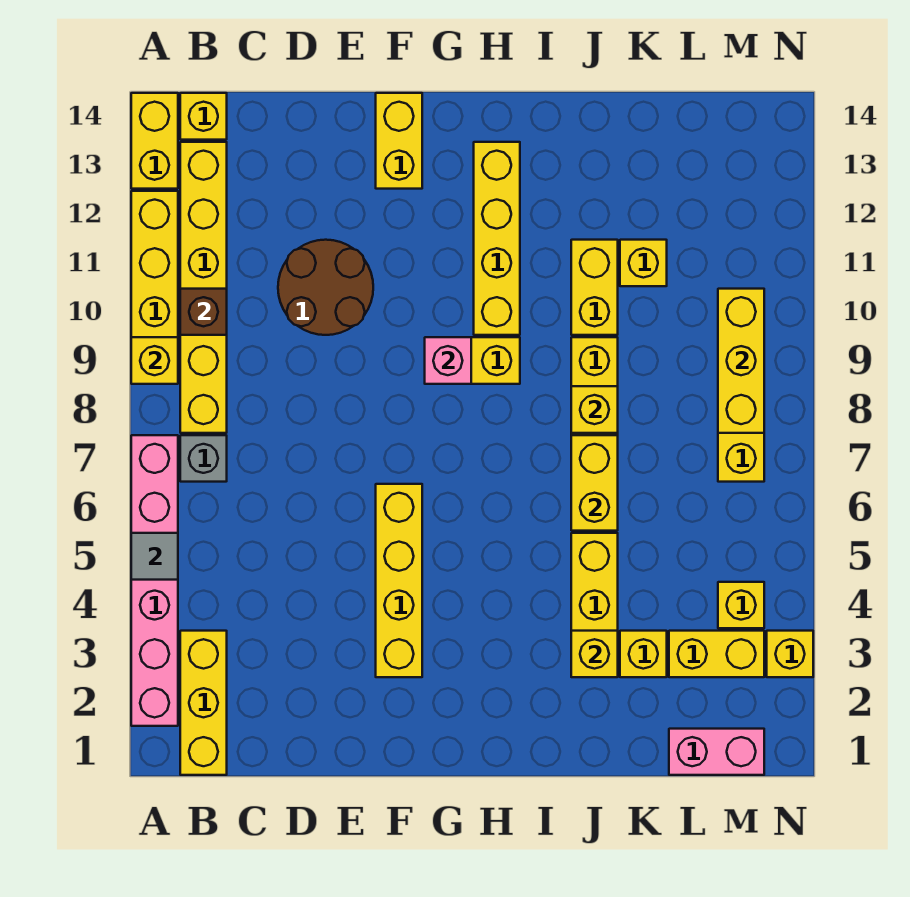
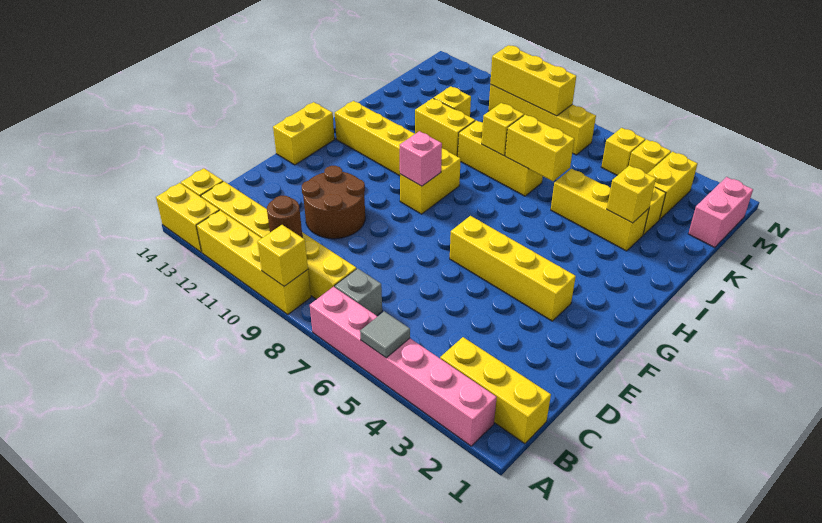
brown 1x1 brick [180,289,227,335] -> brown 1x1 round brick [267,196,302,237]
yellow 1x2 brick [376,93,422,189] -> yellow 1x2 brick turned to [273,102,334,165]
yellow 1x1 brick [767,631,813,677] -> yellow 1x1 brick moved to [601,128,645,175]

